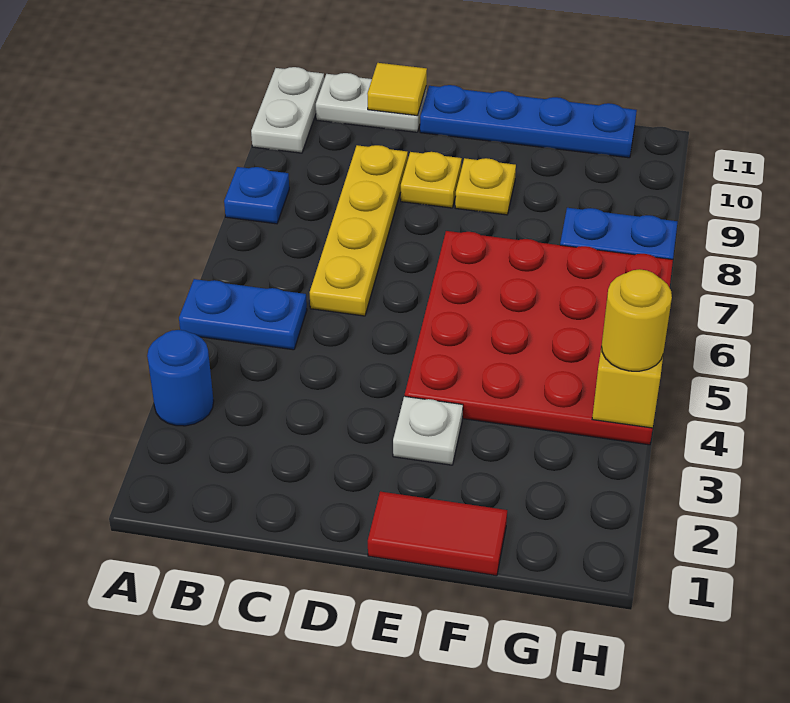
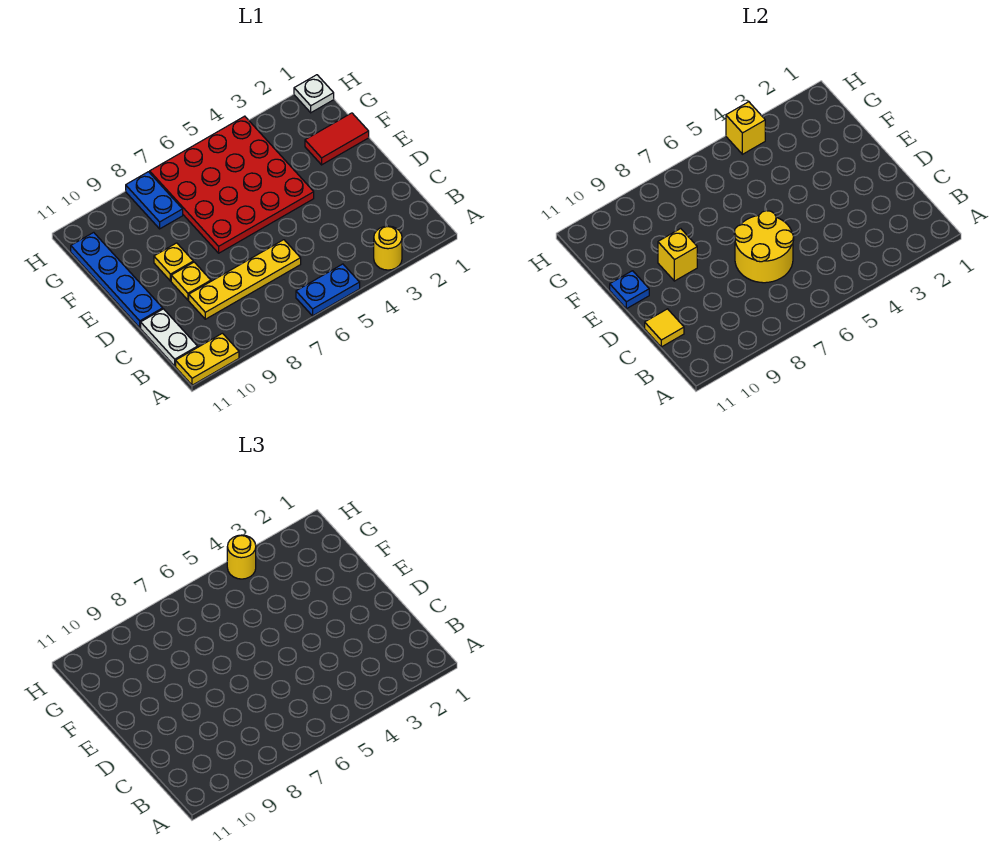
blue 1x1 round brick [147,330,214,426] -> yellow 1x1 round brick [374,226,402,270]
blue 1x2 plate [179,279,307,350] -> blue 1x2 plate turned to [296,264,360,316]
blue 1x1 plate [224,167,289,224] -> blue 1x1 plate moved to [610,271,649,309]
white 1x2 plate [251,67,324,153] -> yellow 1x2 plate [176,333,239,385]
none -> yellow 2x2 round brick [734,211,794,283]
red 1x2 tile [368,491,507,576] -> red 1x2 tile turned to [305,113,369,165]
white 1x1 plate [393,396,463,465] -> white 1x1 plate moved to [294,75,334,113]
none -> yellow 1x1 brick [658,229,697,281]

